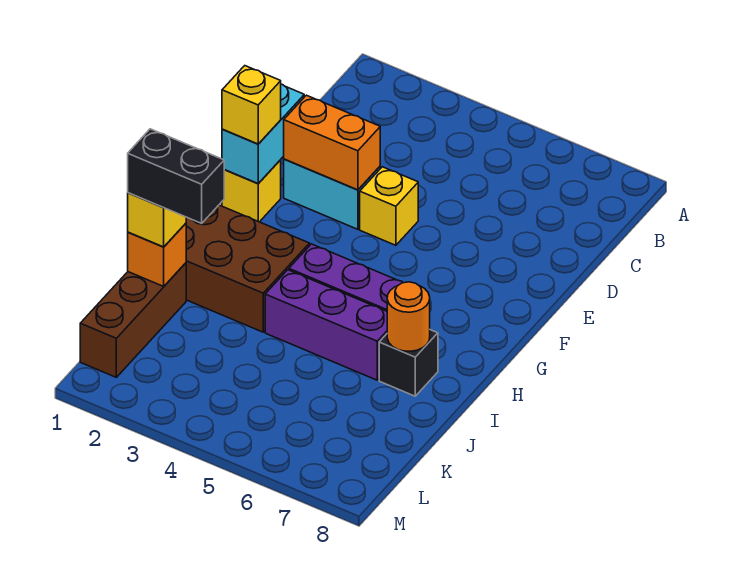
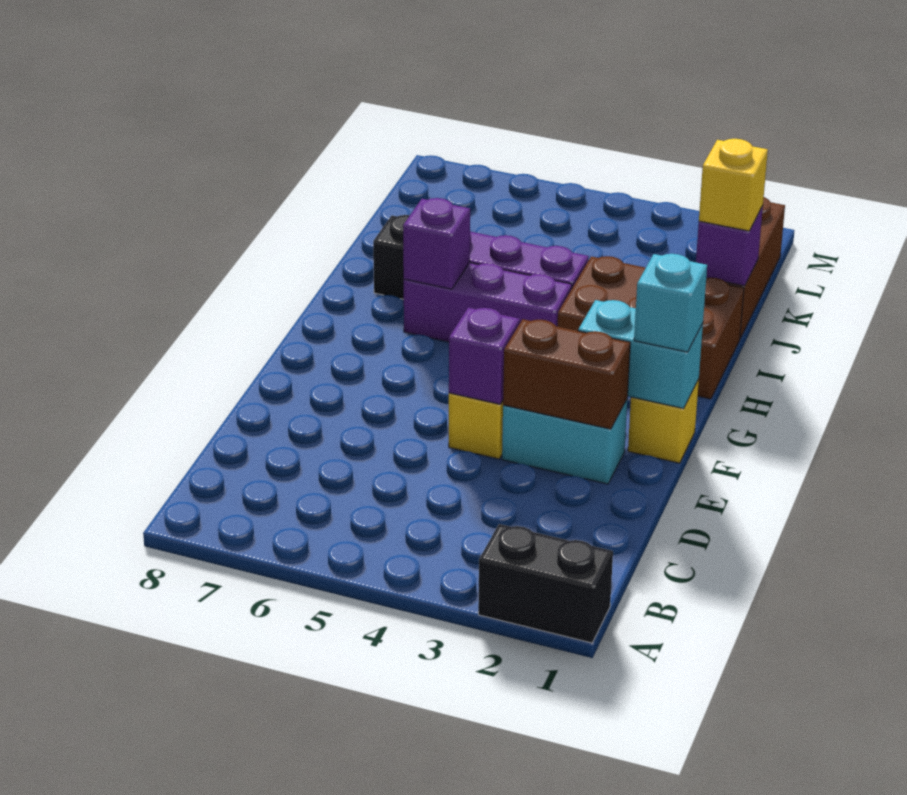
cyan 1x2 brick [222,84,304,184] -> cyan 1x2 brick turned to [578,300,703,408]
orange 1x2 brick [284,95,380,190] -> brown 1x2 brick [503,319,630,429]
none -> purple 1x1 brick [449,308,520,404]
yellow 1x1 brick [222,66,281,144] -> cyan 1x1 brick [634,254,707,352]
none -> purple 1x1 brick [403,198,470,289]
orange 1x1 round brick [387,282,430,351] -> none
orange 1x1 brick [128,223,186,286] -> purple 1x1 brick [696,206,763,286]
black 1x2 brick [128,129,224,223] -> black 1x2 brick moved to [478,524,613,643]

